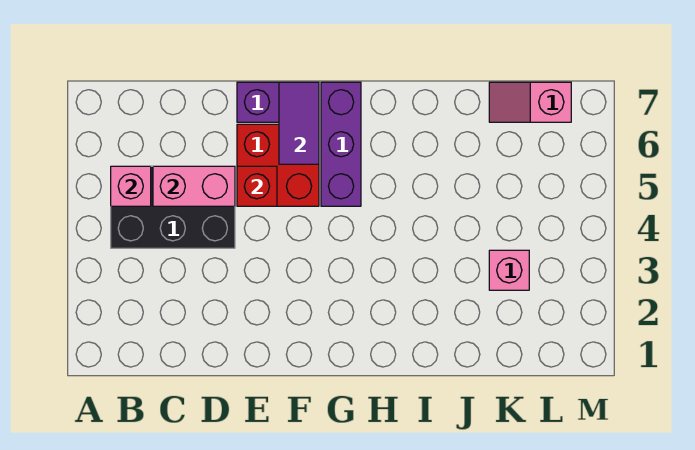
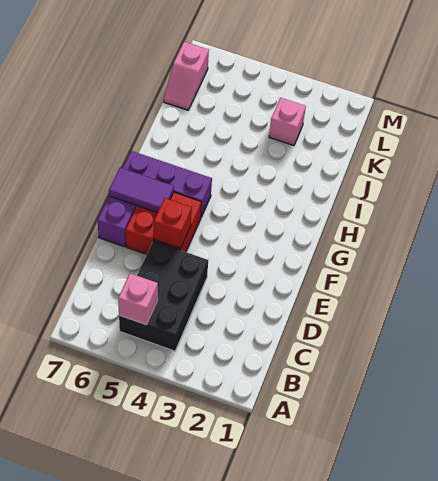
pink 1x2 brick [153,166,235,206] -> none

